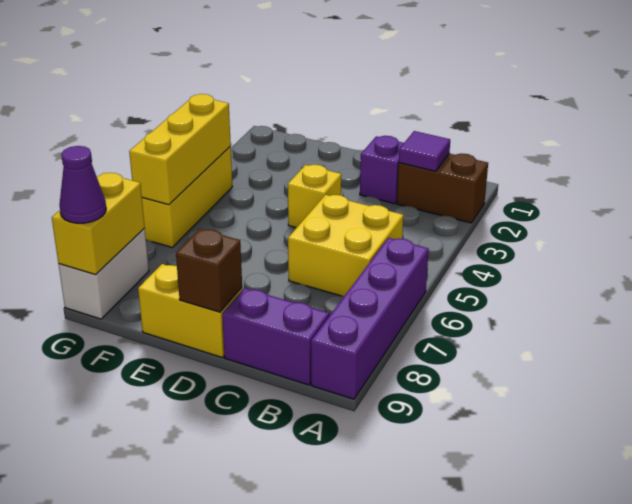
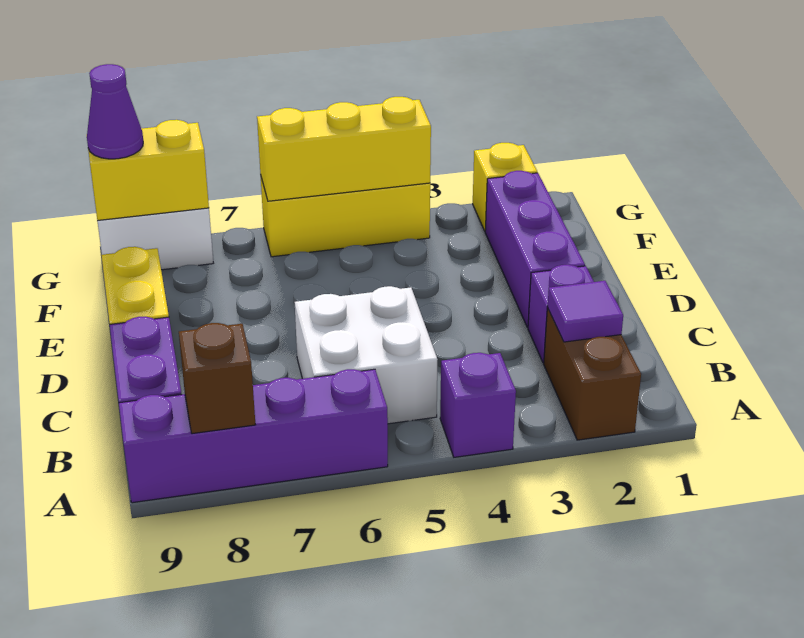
none -> purple 1x1 brick [440,353,516,457]
yellow 2x2 brick [288,195,403,296] -> white 2x2 brick [295,286,438,424]
none -> purple 1x3 brick [485,171,585,327]
yellow 1x1 brick [288,165,341,228] -> yellow 1x1 brick moved to [473,143,537,231]
brown 1x1 brick [176,229,242,312] -> brown 1x1 brick moved to [179,323,255,434]

